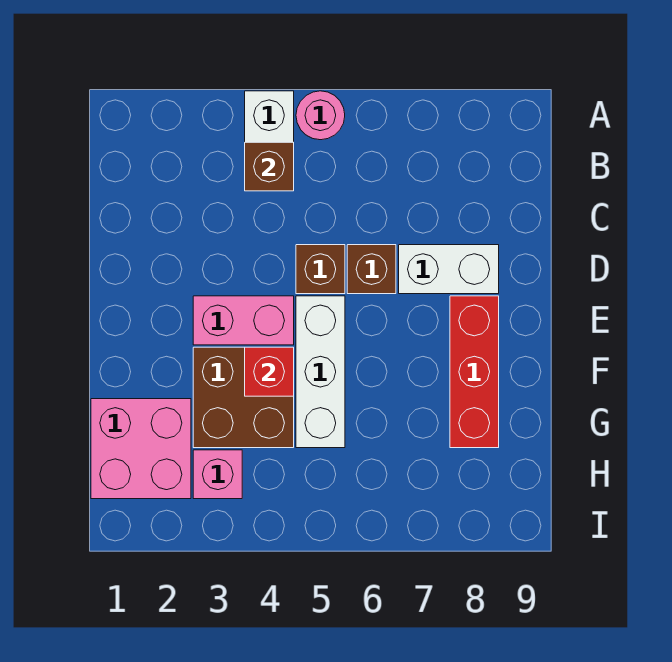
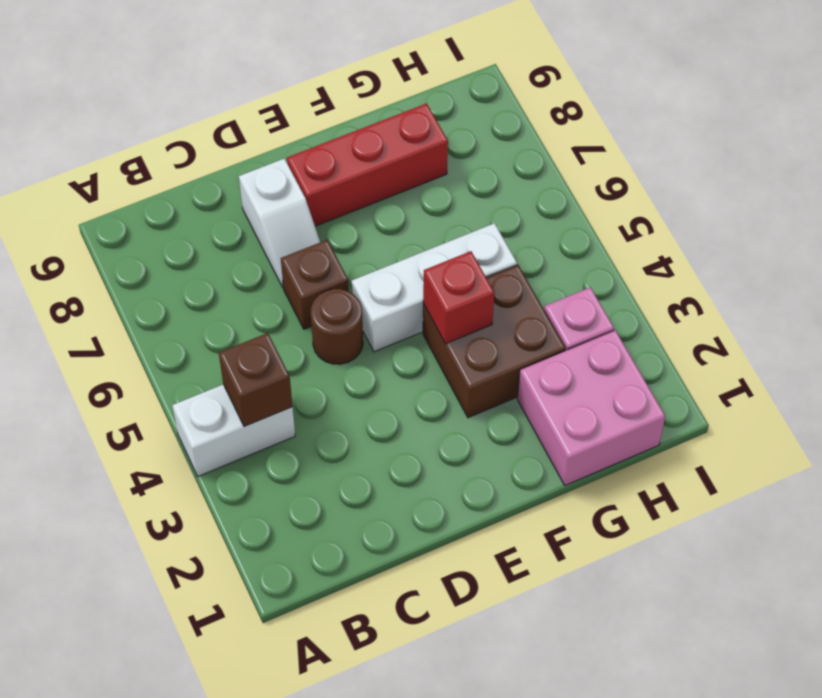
pink 1x1 round brick [296,91,345,140] -> none
brown 1x1 brick [296,245,345,294] -> brown 1x1 round brick [311,289,363,364]
white 1x2 brick [399,245,499,294] -> white 1x2 slope [239,159,320,287]
pink 1x2 brick [193,296,294,345] -> none

